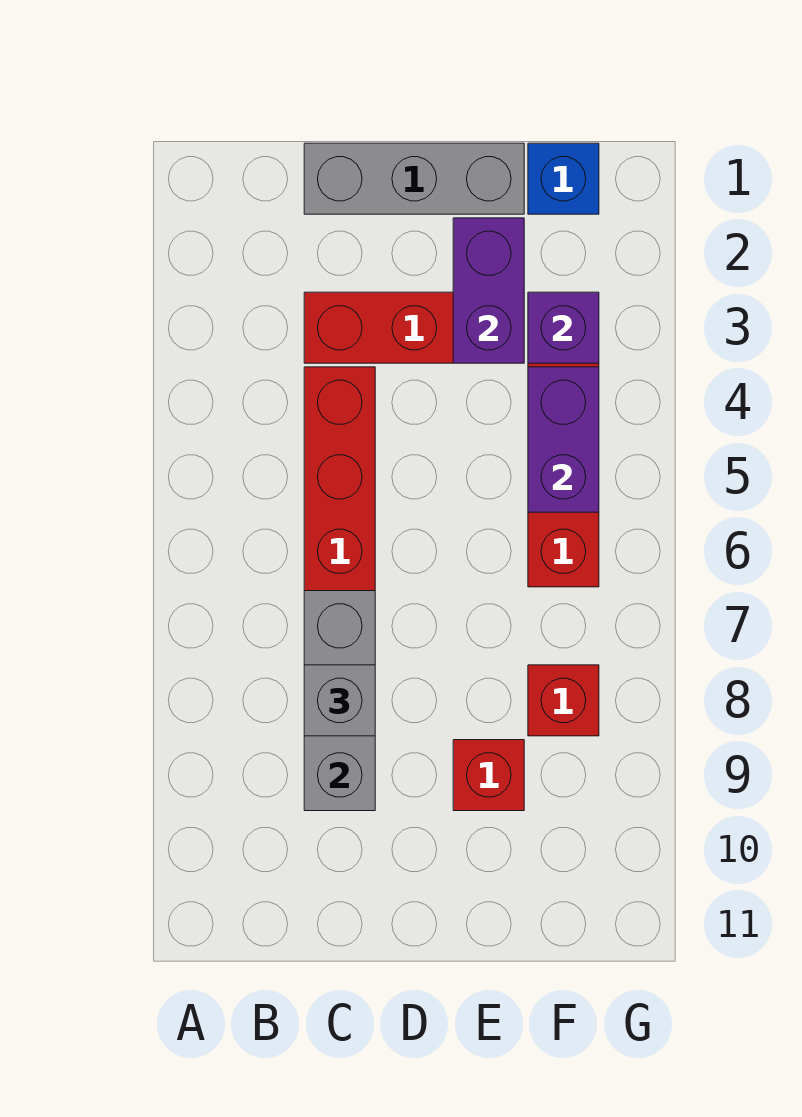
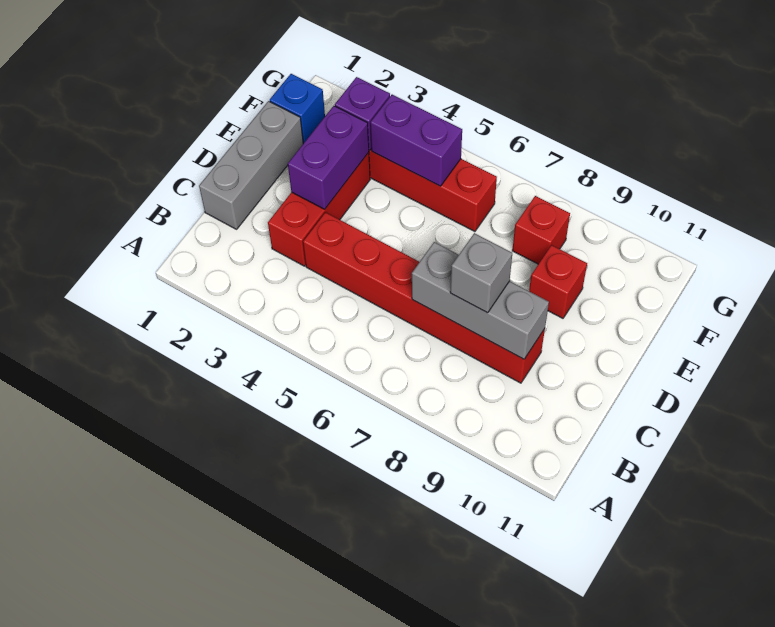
purple 1x2 brick [453,218,524,363] -> purple 1x2 brick turned to [288,106,369,209]

